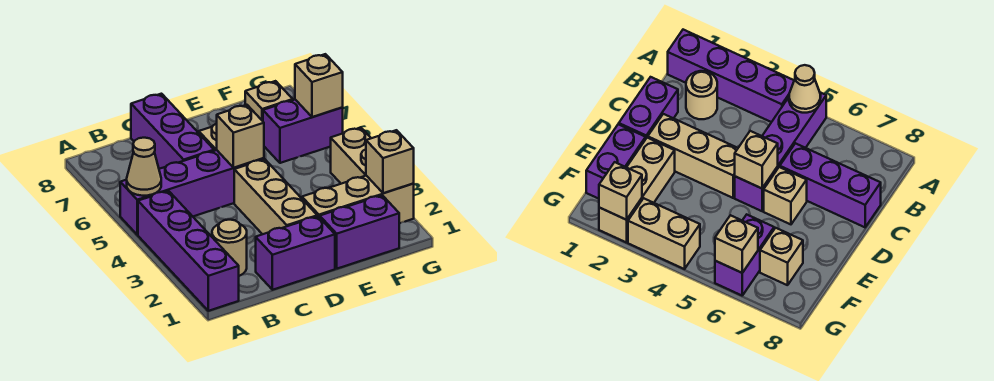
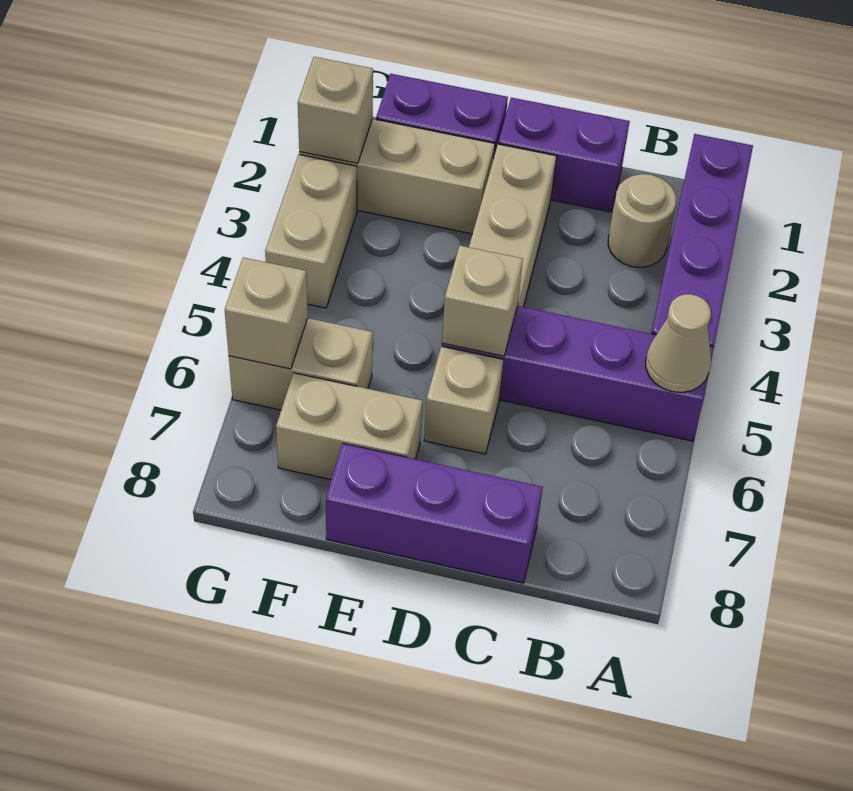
purple 1x3 brick [131,94,214,169] -> purple 1x3 brick turned to [326,443,543,583]
purple 1x2 brick [263,100,343,163] -> tan 1x2 brick [229,318,373,410]
tan 1x1 brick [245,81,293,121] -> tan 1x2 brick [276,373,422,480]

